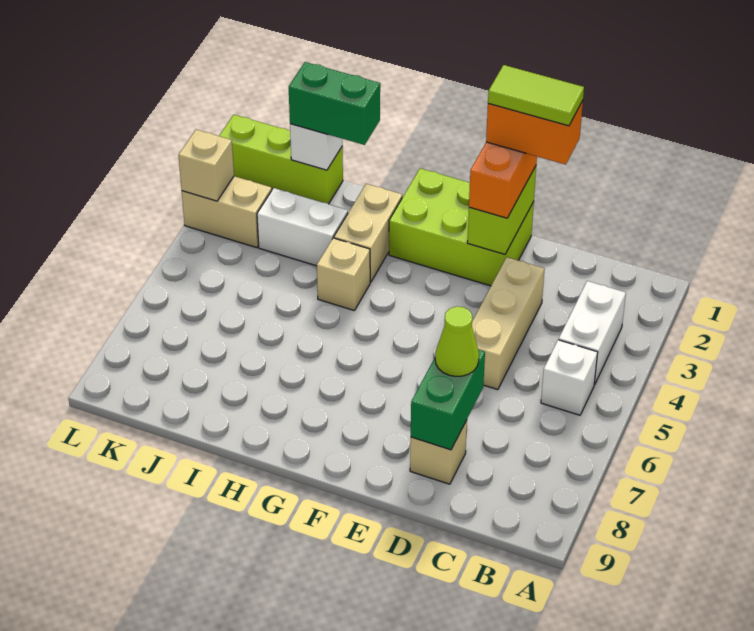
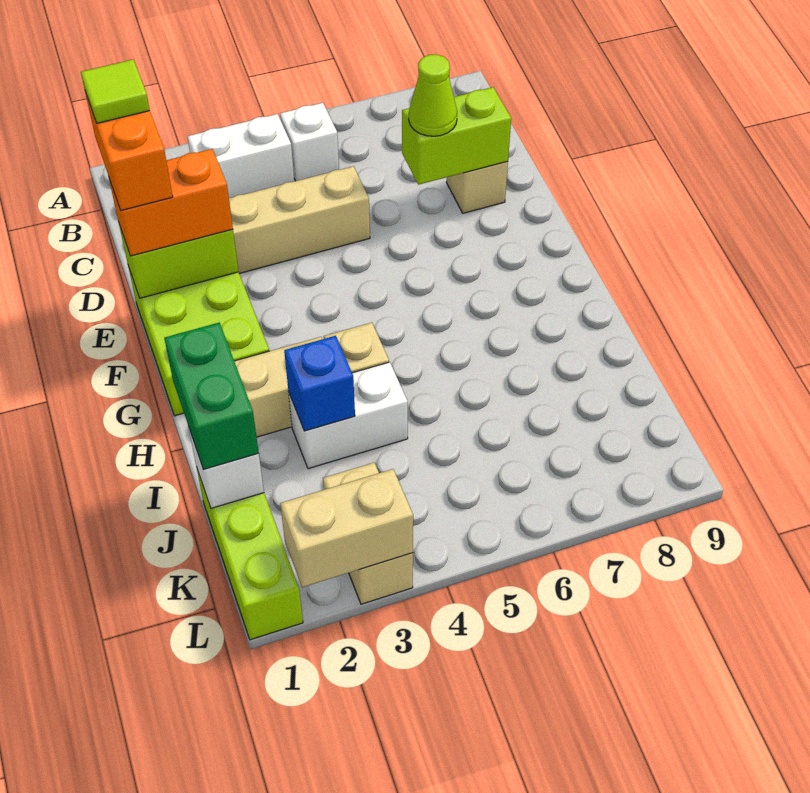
lime 1x2 tile [488,65,584,126] -> lime 1x1 tile [81,60,150,123]
green 1x2 brick [411,350,485,450] -> lime 1x2 brick [402,87,511,185]
white 1x2 brick [257,188,348,266] -> white 1x2 brick turned to [289,362,408,469]
none -> blue 1x1 brick [284,336,355,431]
tan 1x1 brick [178,130,234,201] -> tan 1x2 brick [280,469,413,587]

